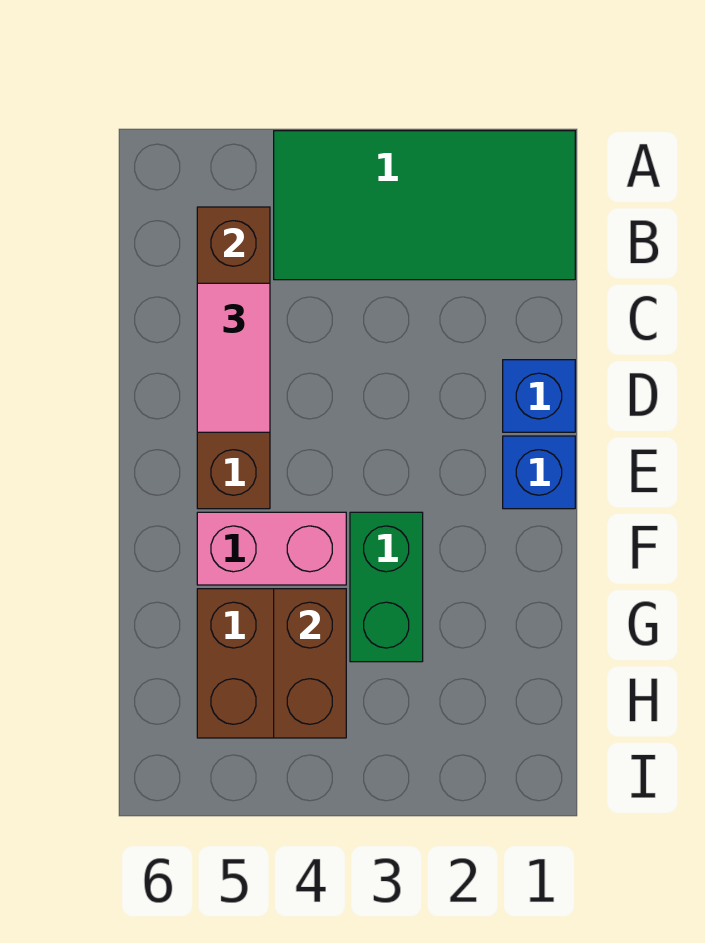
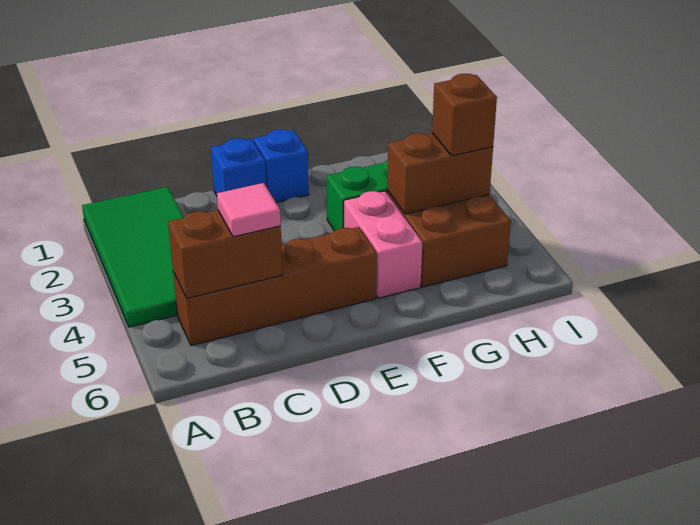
pink 1x2 tile [197,283,270,432] -> pink 1x1 tile [217,183,281,237]
none -> brown 1x1 brick [432,74,497,156]

